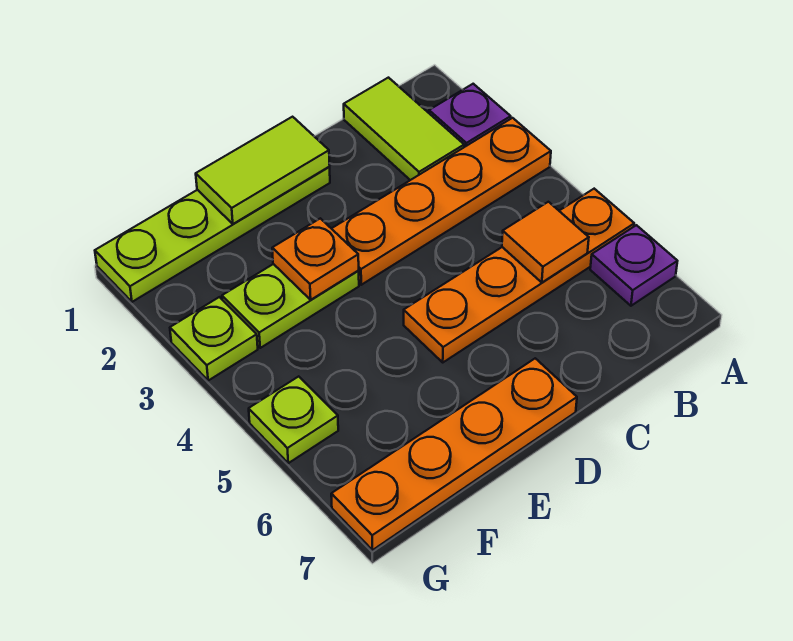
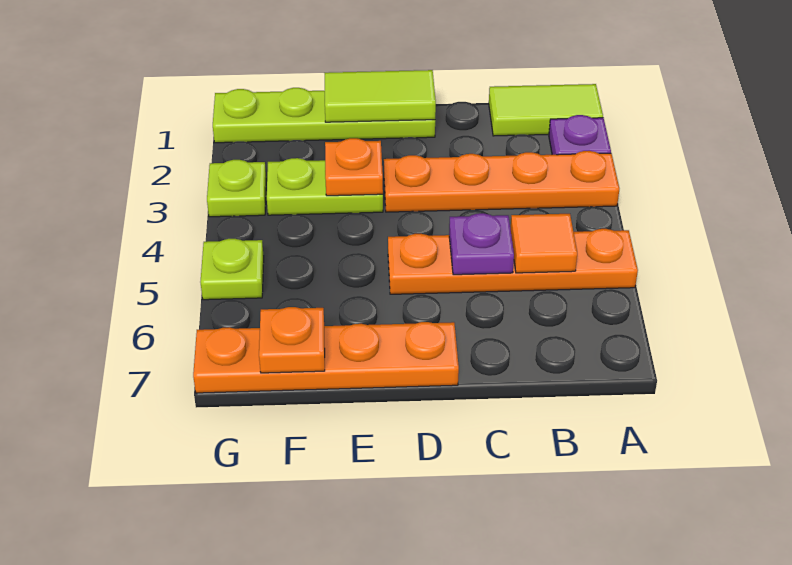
purple 1x1 plate [590,225,677,306] -> purple 1x1 plate moved to [449,213,514,275]
lime 1x2 tile [344,78,464,180] -> lime 1x2 tile turned to [489,84,603,136]
none -> orange 1x1 plate [259,307,325,373]

